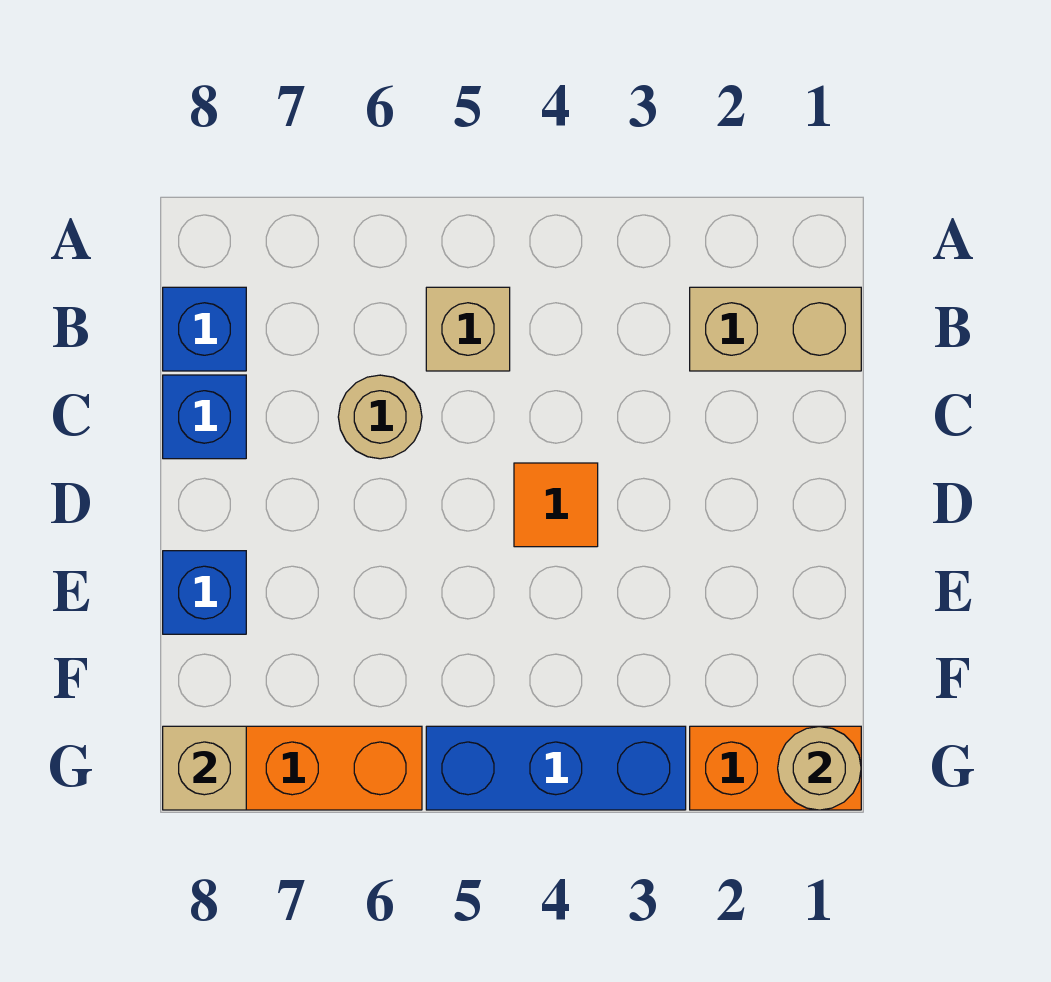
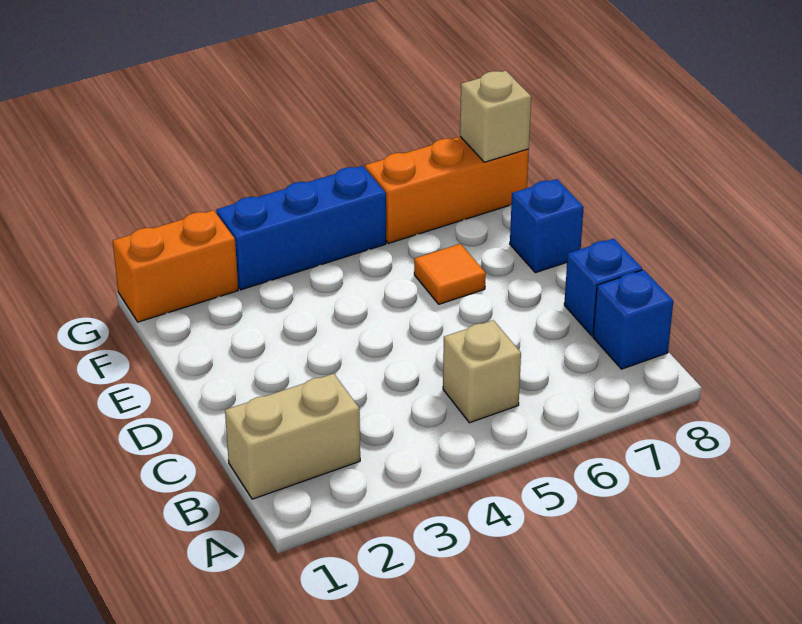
tan 1x1 round brick [338,375,422,459] -> none
orange 1x1 tile [514,463,598,547] -> orange 1x1 tile moved to [414,244,486,304]
tan 1x1 round brick [778,727,861,810] -> none

